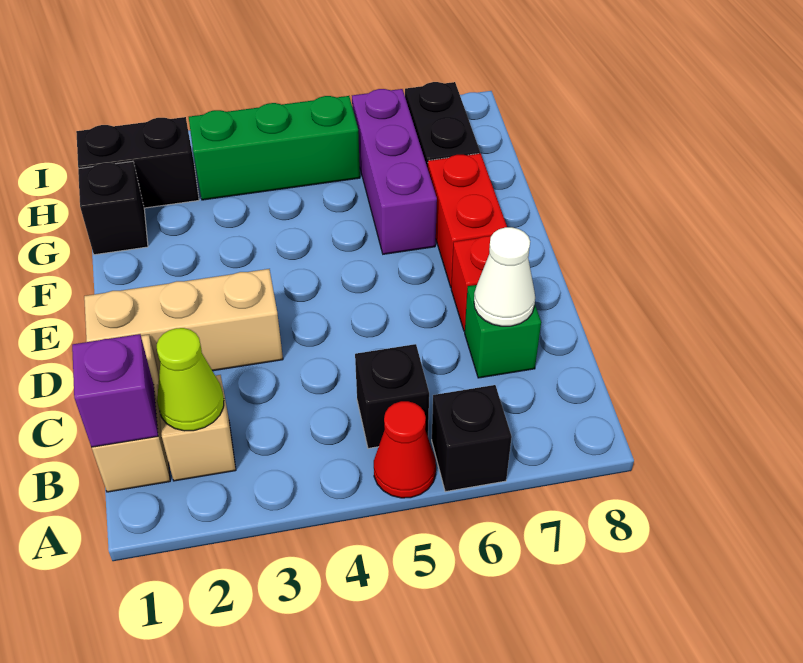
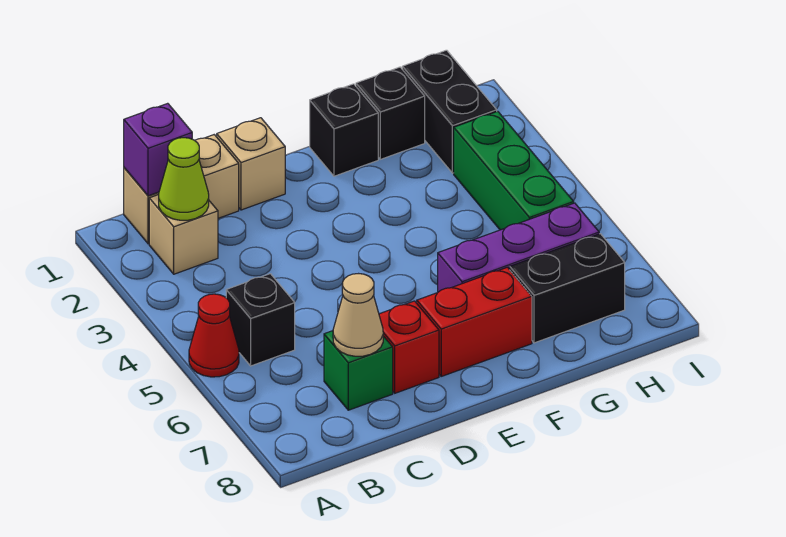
black 1x1 brick [432,385,512,492] -> black 1x1 brick moved to [310,84,378,176]
white 1x1 cone [474,227,535,326] -> tan 1x1 cone [333,274,383,356]
tan 1x3 brick [84,269,283,374] -> tan 1x1 brick [217,118,285,210]

